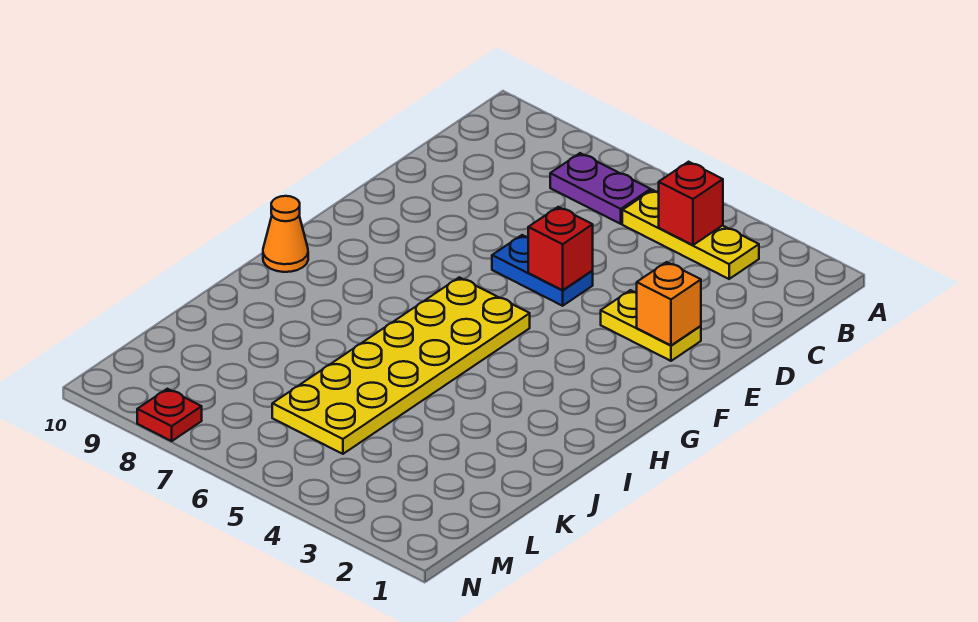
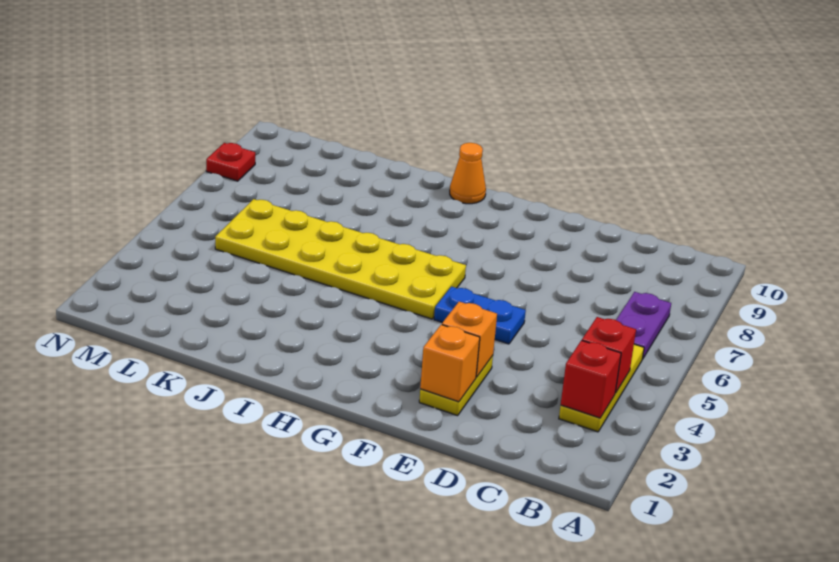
none -> orange 1x1 brick [442,302,497,377]
blue 1x2 plate [492,235,593,306] -> blue 1x2 plate turned to [434,287,526,344]
red 1x1 brick [528,207,593,290] -> red 1x1 brick moved to [561,340,621,418]

